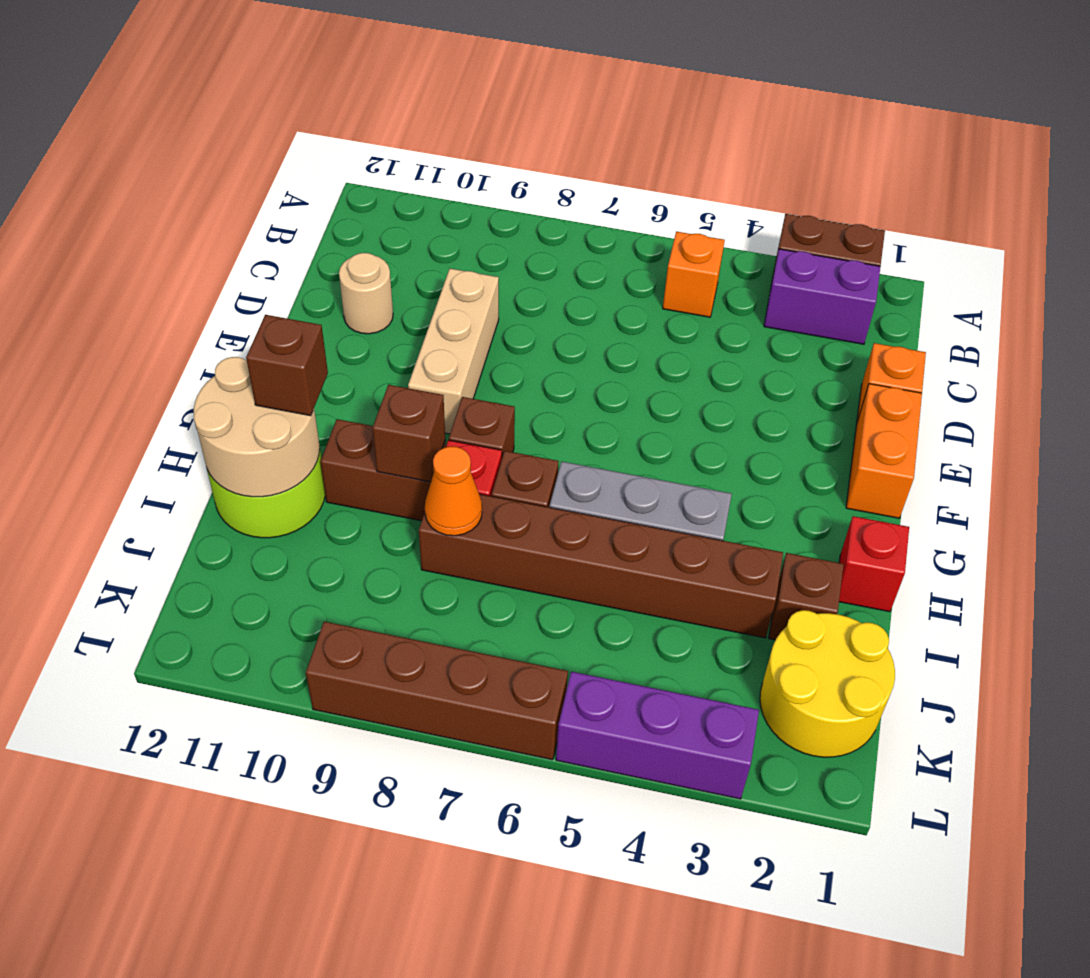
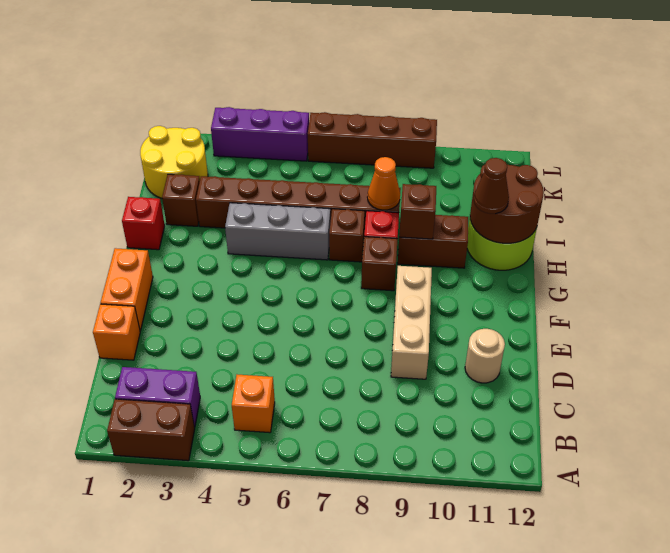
tan 2x2 round brick [194,357,320,497] -> brown 2x2 round brick [470,165,544,243]
brown 1x1 brick [246,315,328,416] -> brown 1x1 cone [474,158,509,214]

